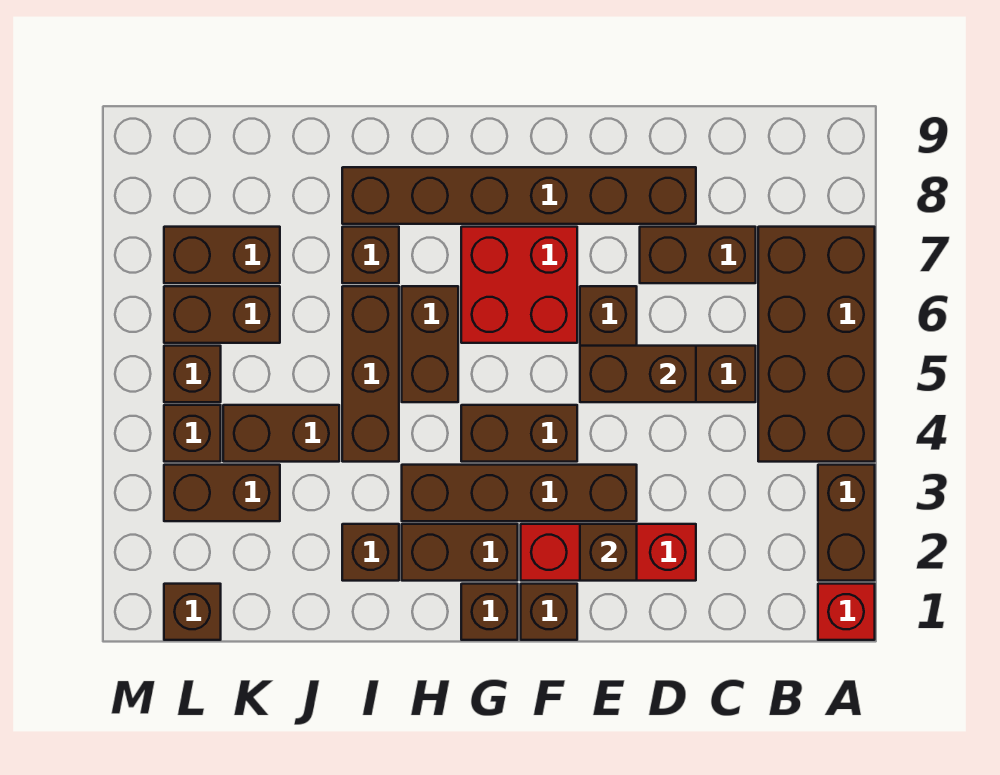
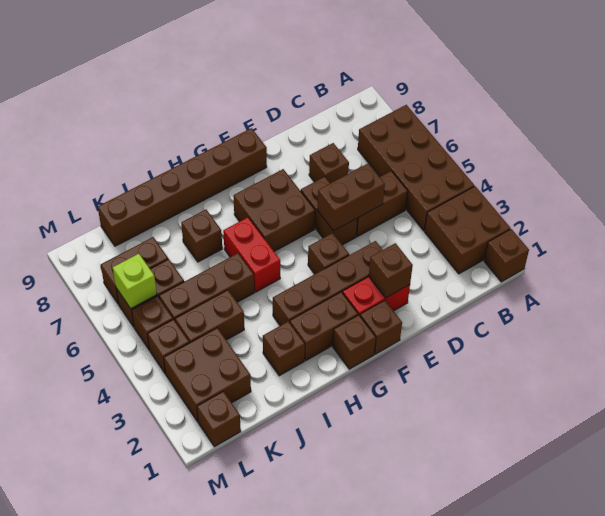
red 1x1 brick [818,584,875,640] -> brown 1x1 brick [484,229,529,282]
brown 1x2 brick [818,465,875,581] -> brown 2x2 brick [425,186,510,274]
brown 1x2 brick [640,227,756,283] -> brown 1x1 brick [309,143,349,183]
red 1x3 brick [521,524,696,581] -> red 1x2 brick [343,277,410,316]
brown 1x6 brick [342,167,696,224] -> brown 1x6 brick moved to [98,128,267,246]
brown 1x2 brick [461,405,577,462] -> brown 1x1 brick [308,233,349,274]
red 2x2 brick [461,227,577,343] -> brown 2x2 brick [233,169,315,251]
brown 1x2 brick [402,286,458,402] -> red 1x2 brick [223,217,280,292]
brown 1x3 brick [342,286,399,462] -> brown 1x3 brick turned to [159,253,254,320]
brown 1x2 brick [164,465,280,521] -> brown 2x2 brick [164,328,251,422]
none -> lime 1x1 brick [113,254,157,308]

